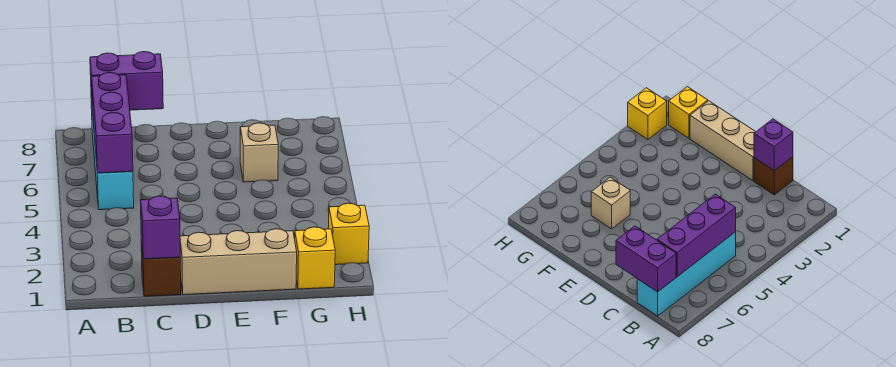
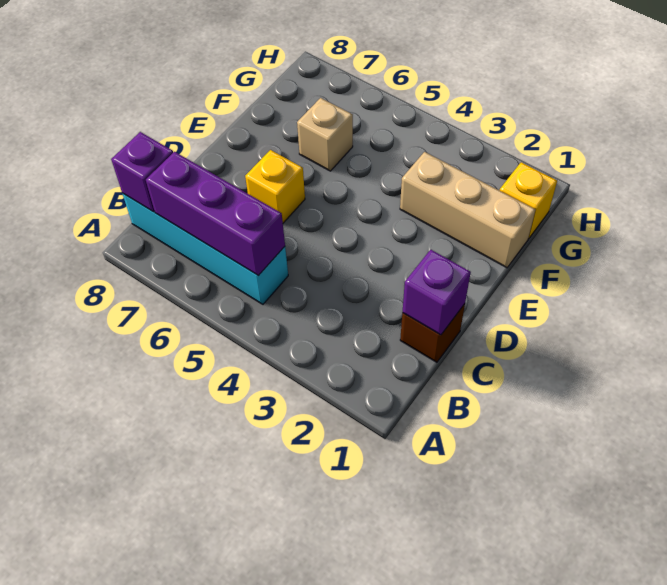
purple 1x2 brick [90,52,163,111] -> purple 1x1 brick [111,132,173,212]
tan 1x3 brick [180,229,297,295] -> tan 1x3 brick turned to [400,152,536,268]
yellow 1x1 brick [328,203,369,265] -> yellow 1x1 brick moved to [245,150,305,223]

